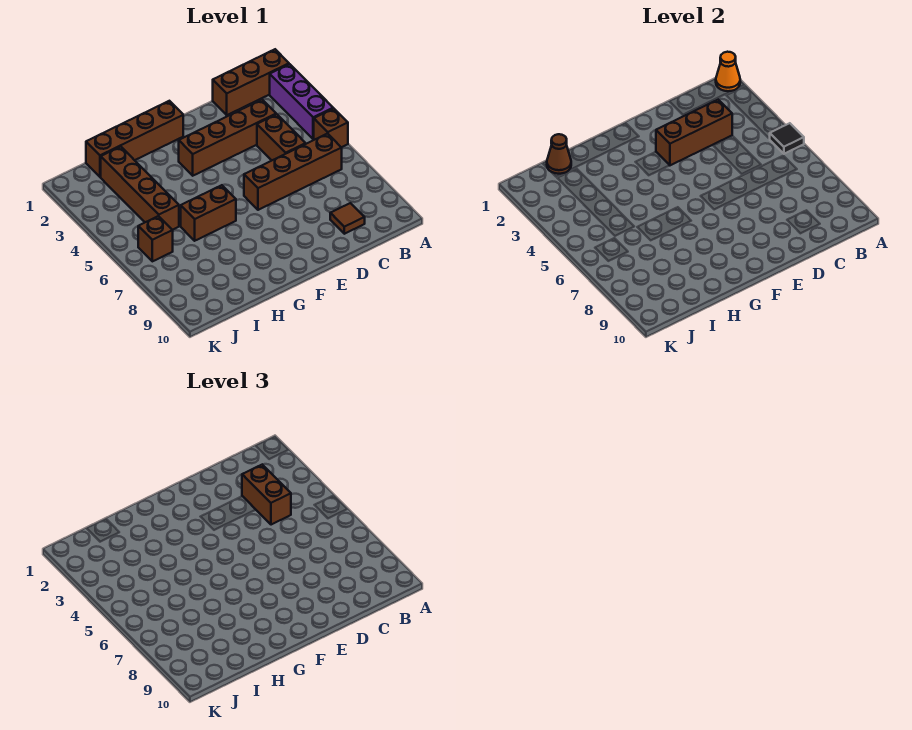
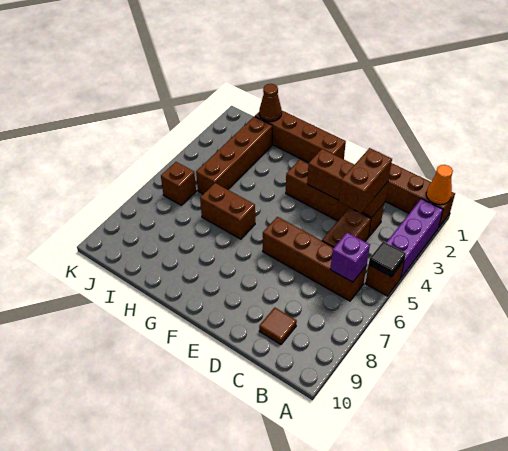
none -> purple 1x1 brick [330,232,370,282]

